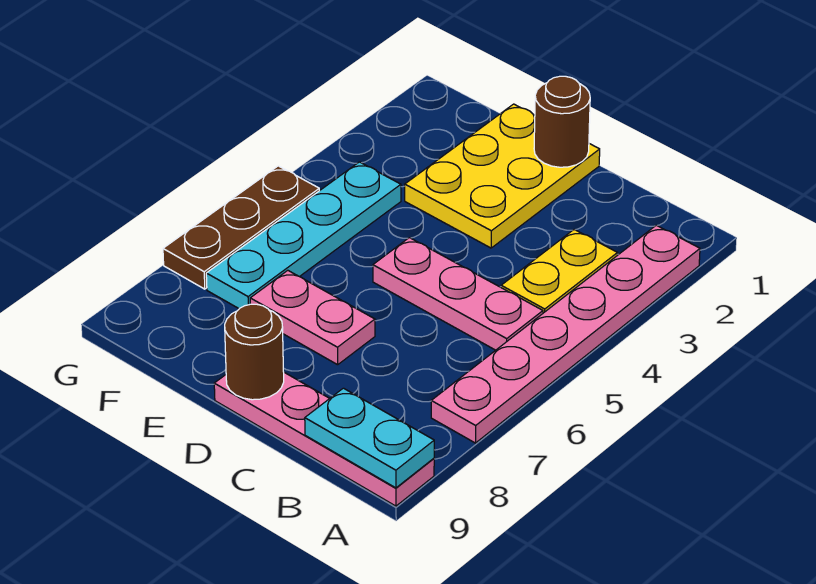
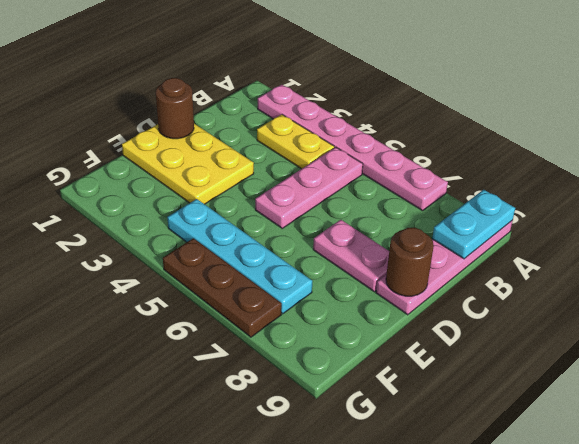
pink 1x2 plate [250,270,375,365] -> pink 1x2 plate turned to [313,220,389,292]

